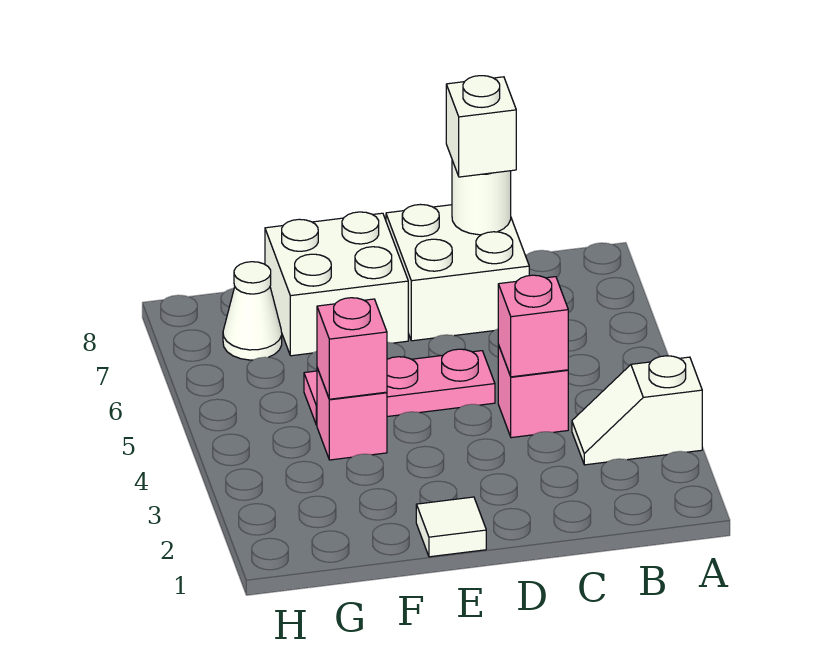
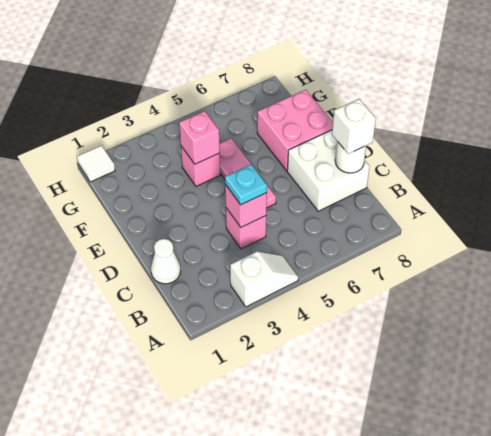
white 1x2 slope [572,356,702,465] -> white 1x2 slope turned to [230,251,298,307]
none -> cyan 1x1 plate [225,165,267,205]
white 1x1 tile [416,497,486,557] -> white 1x1 tile moved to [77,146,115,182]
white 2x2 brick [265,212,408,356] -> pink 2x2 brick [257,90,333,171]
white 1x1 cone [223,262,282,360] -> white 1x1 cone moved to [151,239,181,284]

